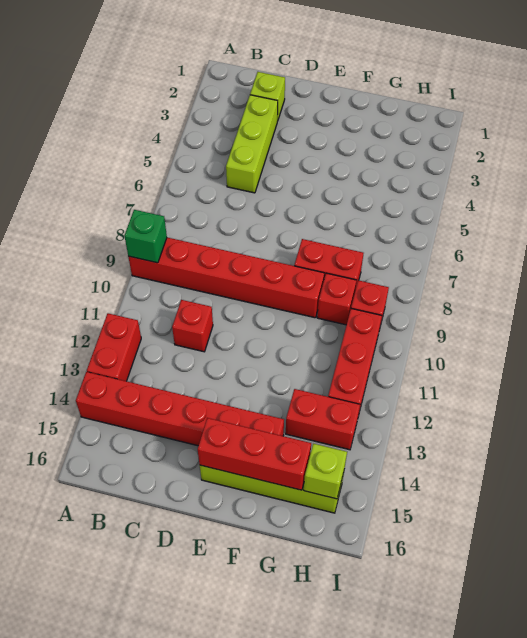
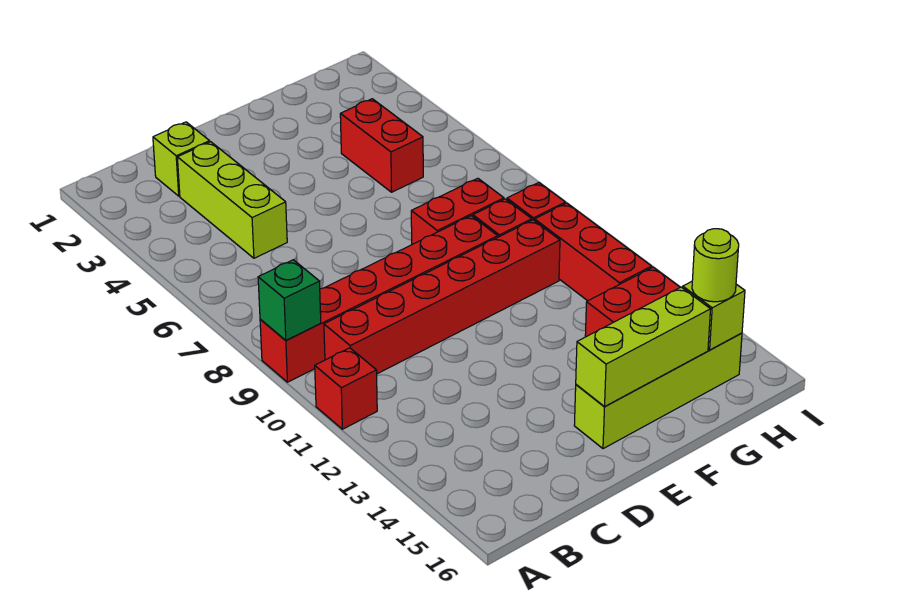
red 1x2 brick [87,313,141,381] -> red 1x2 brick moved to [340,99,423,192]
red 1x6 brick [76,372,284,446] -> red 1x6 brick moved to [324,220,560,374]
red 1x1 brick [172,300,213,352] -> red 1x1 brick moved to [315,348,377,429]
red 1x3 brick [198,418,311,490] -> lime 1x3 brick [576,287,711,406]
none -> lime 1x1 round brick [692,229,739,302]

